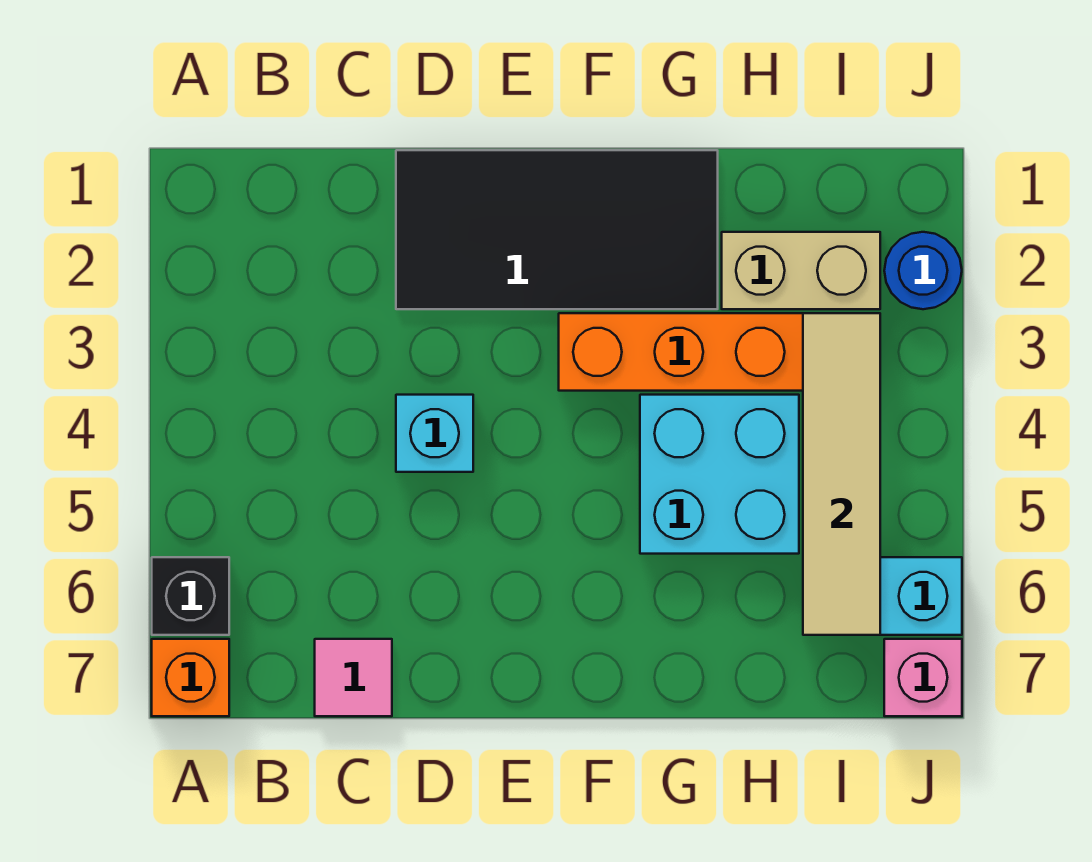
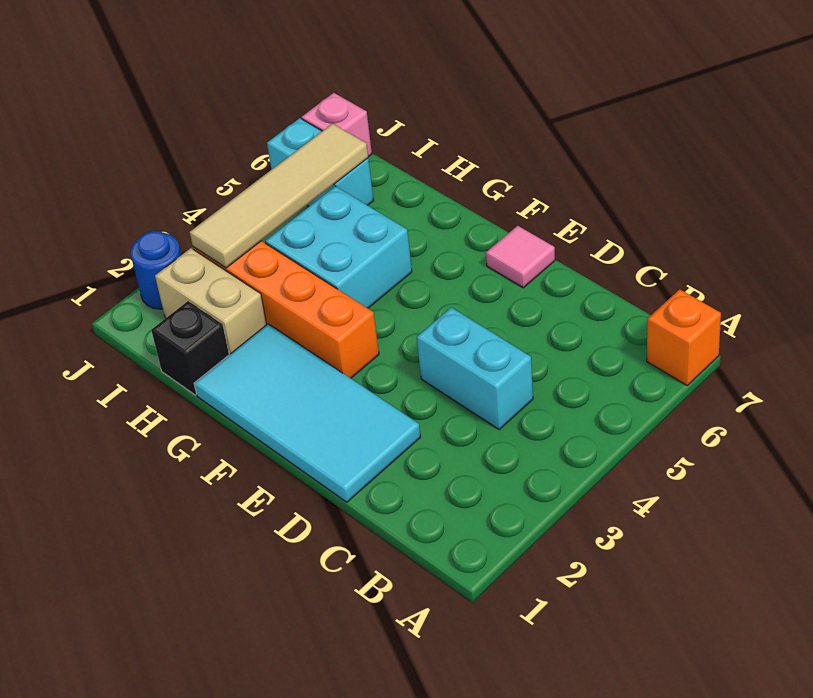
black 1x1 brick [152,557,229,635] -> black 1x1 brick moved to [151,301,229,395]
pink 1x1 tile [315,639,392,716] -> pink 1x1 tile moved to [486,226,555,288]
black 2x4 tile [396,150,718,309] -> cyan 2x4 tile [194,324,421,502]
cyan 1x1 brick [396,395,473,472] -> cyan 1x2 brick [417,307,533,429]

